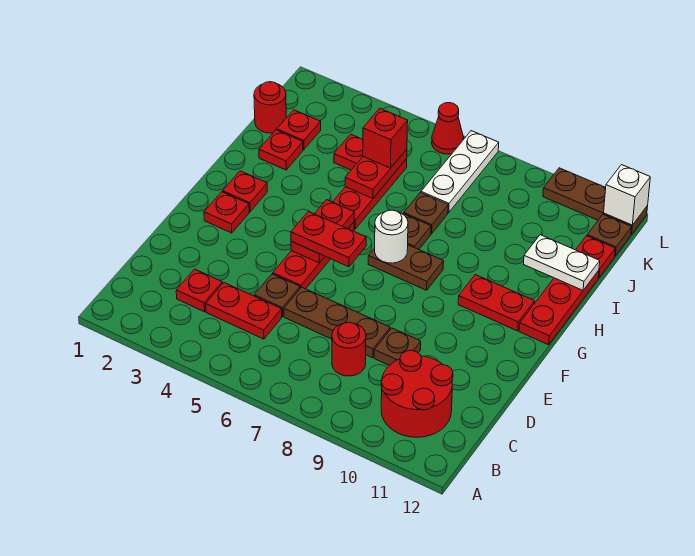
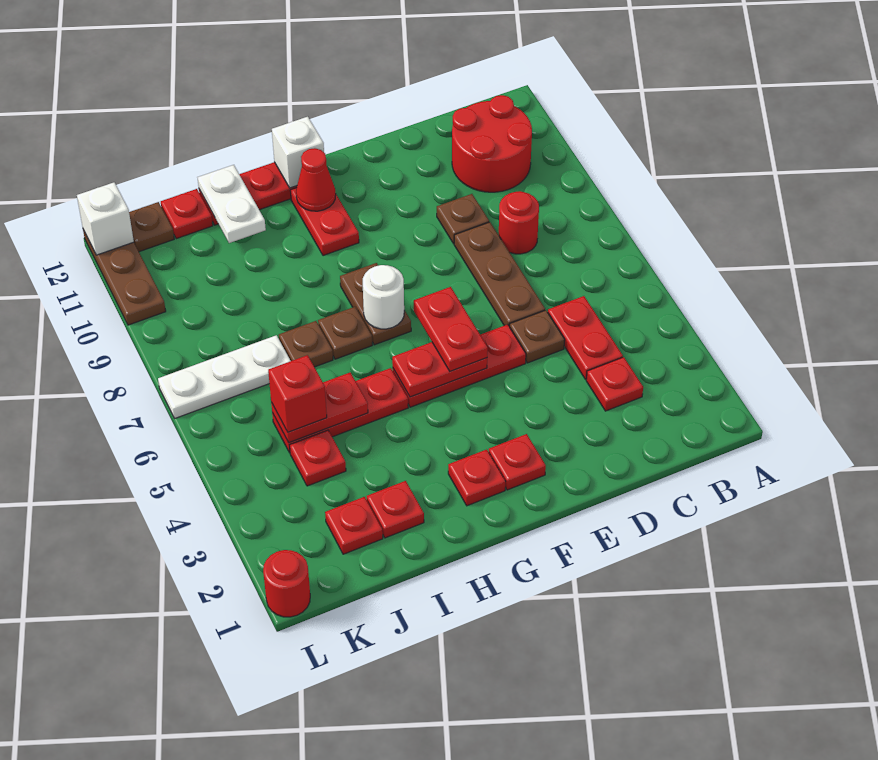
none -> white 1x1 brick [272,117,324,188]
red 1x1 round brick [254,82,286,133] -> red 1x1 round brick moved to [263,550,310,617]
red 1x1 cone [432,103,464,154] -> red 1x1 cone moved to [296,148,336,211]

